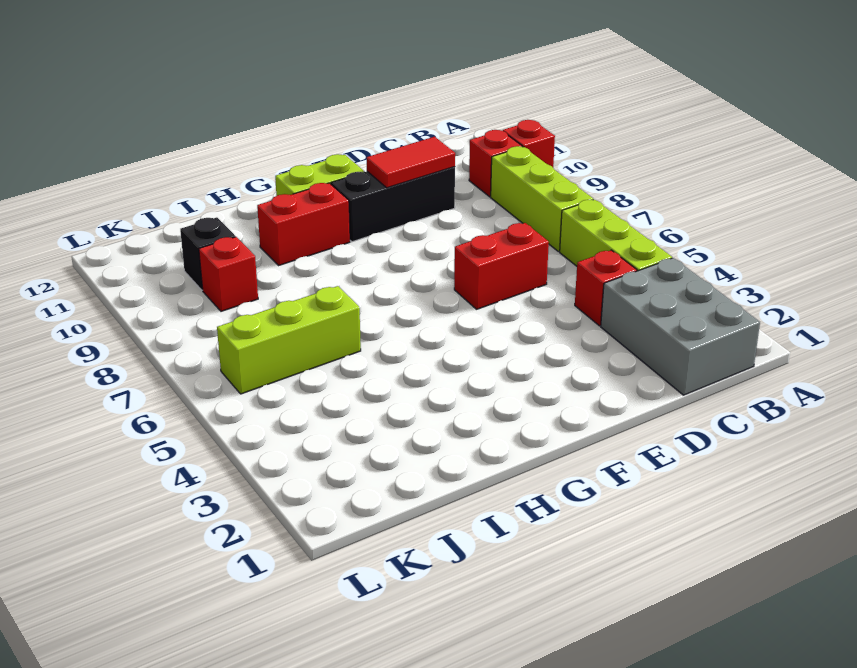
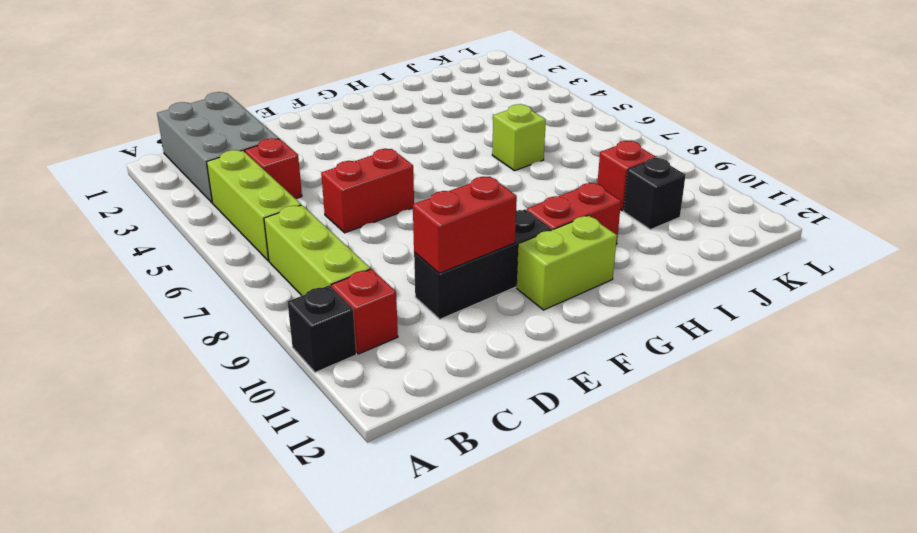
red 1x1 brick [503,120,555,167] -> black 1x1 brick [288,285,356,372]
red 1x2 tile [367,137,455,188] -> red 1x2 brick [413,176,517,273]
lime 1x3 brick [217,286,361,394] -> lime 1x1 brick [492,104,546,171]

